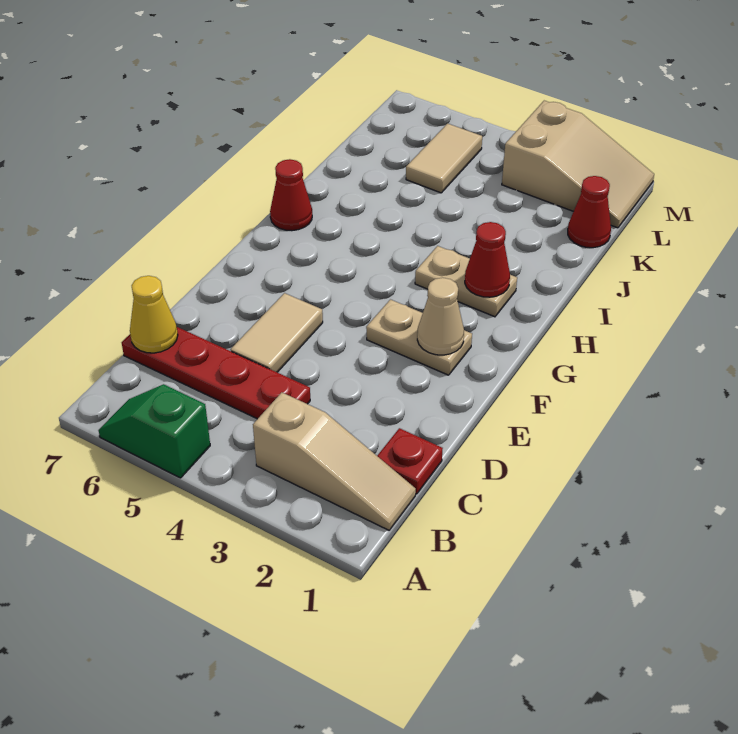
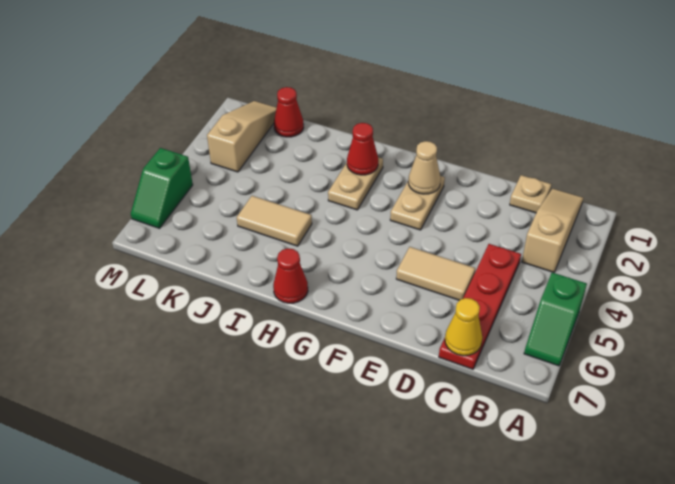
red 1x1 plate [377,428,443,494] -> tan 1x1 plate [510,175,551,213]
tan 1x2 tile [406,124,482,193] -> tan 1x2 tile moved to [237,196,312,246]
tan 2x3 slope [502,101,654,228] -> tan 1x3 slope [207,101,277,172]
none -> green 1x2 slope [131,148,193,228]

